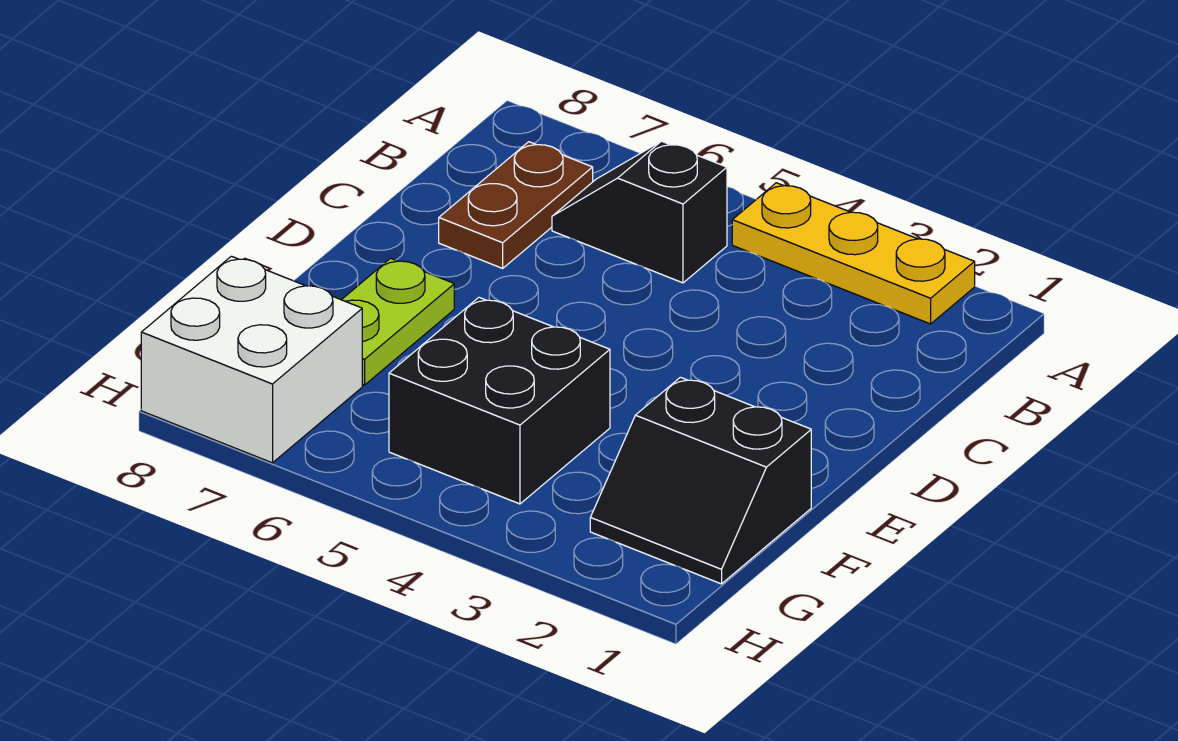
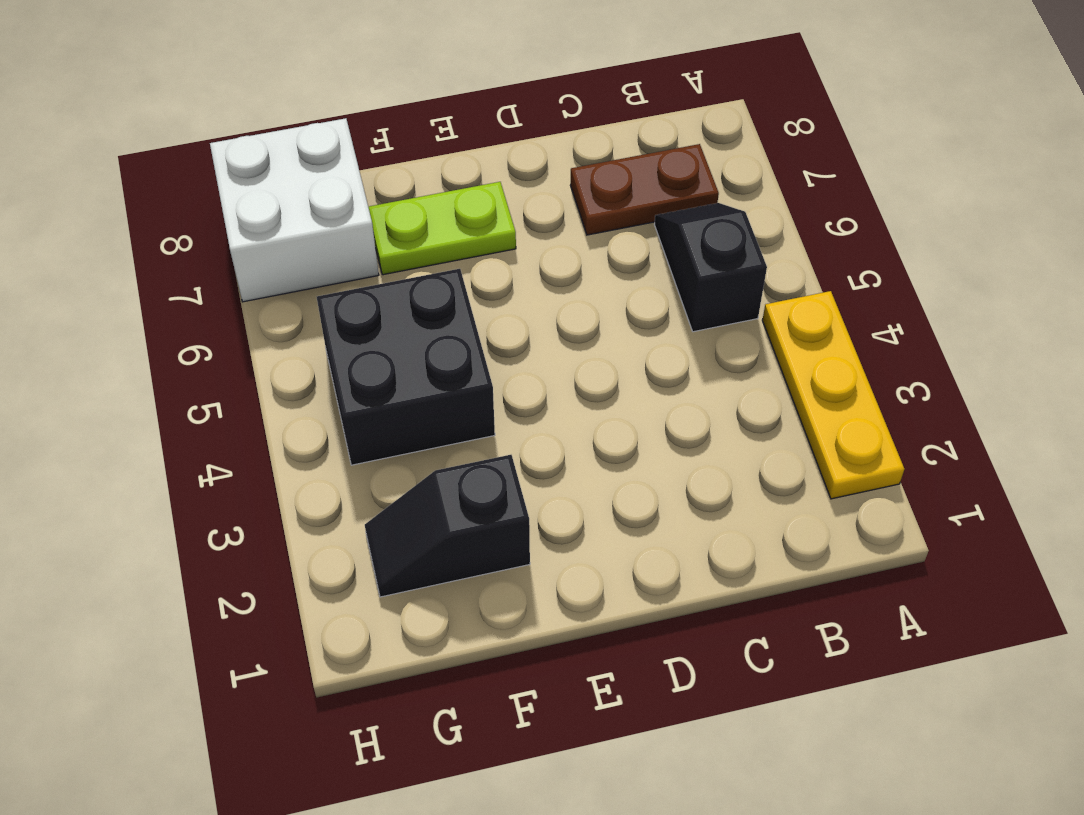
black 2x2 slope [590,377,811,584] -> black 1x2 slope [365,455,530,597]

